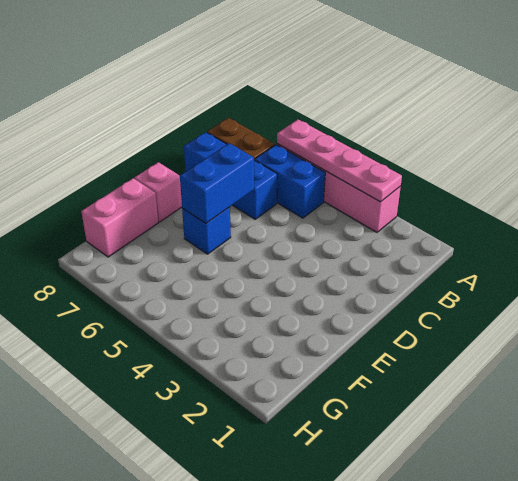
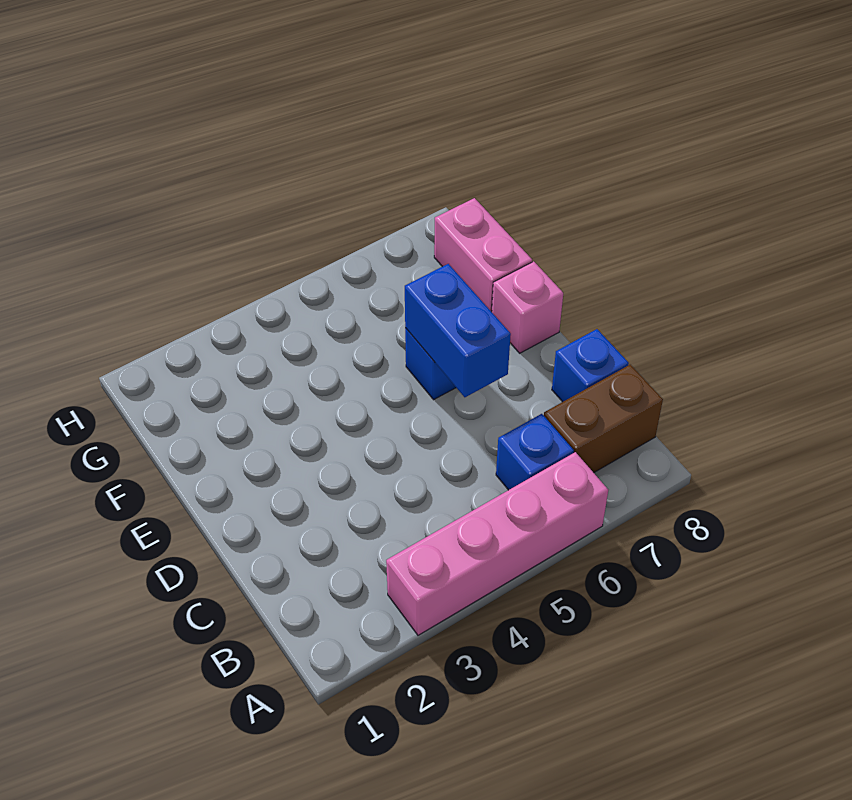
pink 1x4 plate [277,120,402,202] -> none
blue 1x2 brick [255,145,325,218] -> blue 1x1 brick [496,414,574,490]
blue 1x3 brick [184,132,277,219] -> blue 1x1 brick [552,329,629,402]

